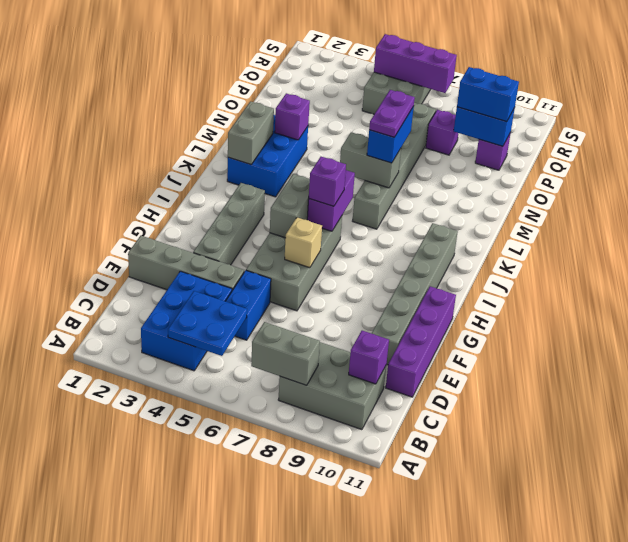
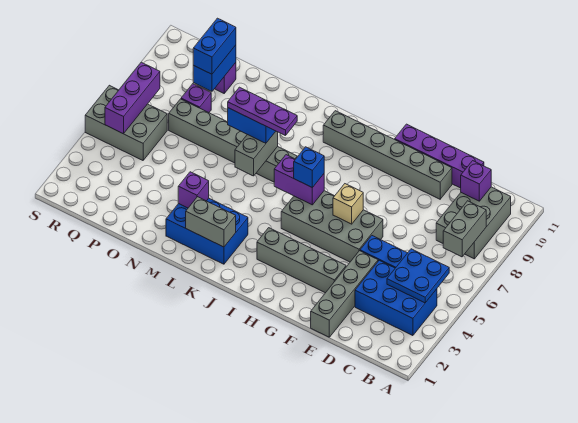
grey 1x2 brick [270,174,310,238] -> none
purple 1x1 brick [309,157,346,206] -> blue 1x1 brick [294,147,324,188]
purple 1x2 plate [369,90,415,137] -> purple 1x3 plate [228,87,297,136]

